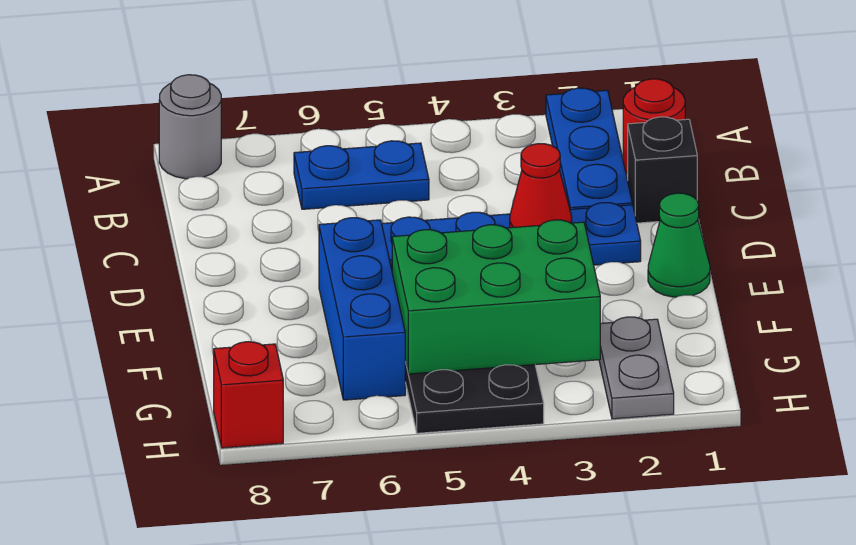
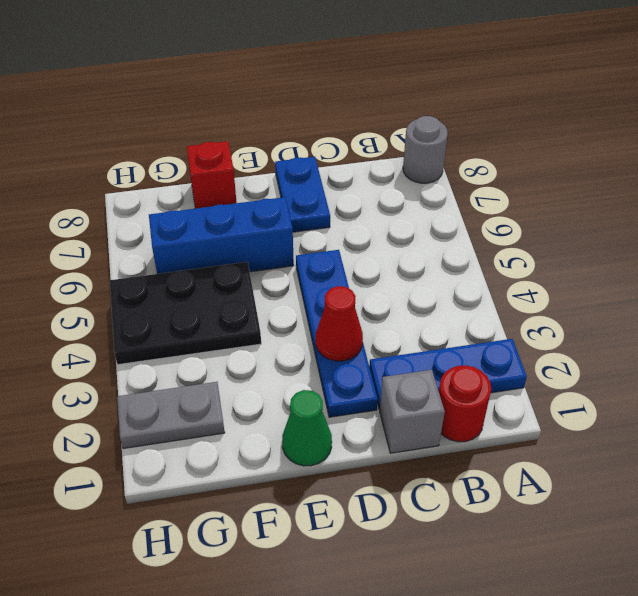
blue 1x2 plate [294,141,429,209] -> blue 1x2 plate moved to [275,157,330,232]
black 1x1 brick [628,117,697,223] -> grey 1x1 brick [380,370,445,453]
green 2x3 brick [392,220,600,374] -> none
red 1x1 brick [214,342,283,448] -> red 1x1 brick moved to [187,141,237,209]

